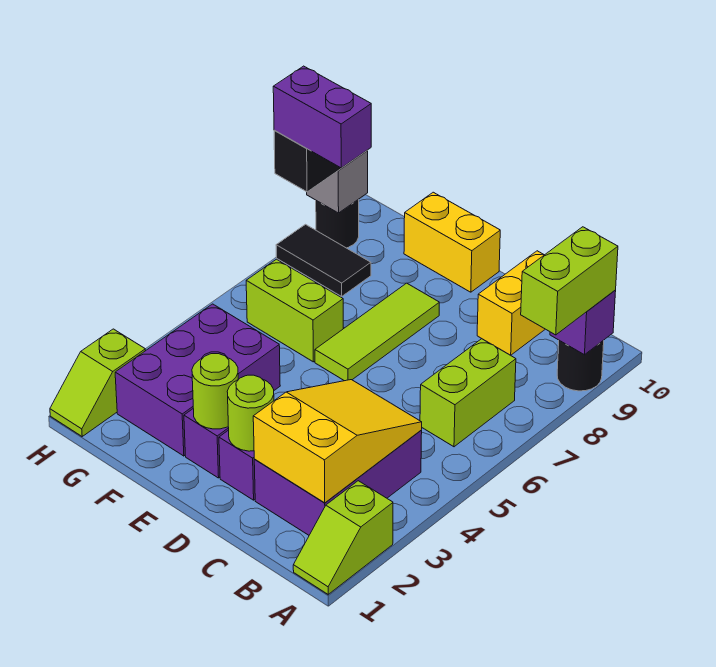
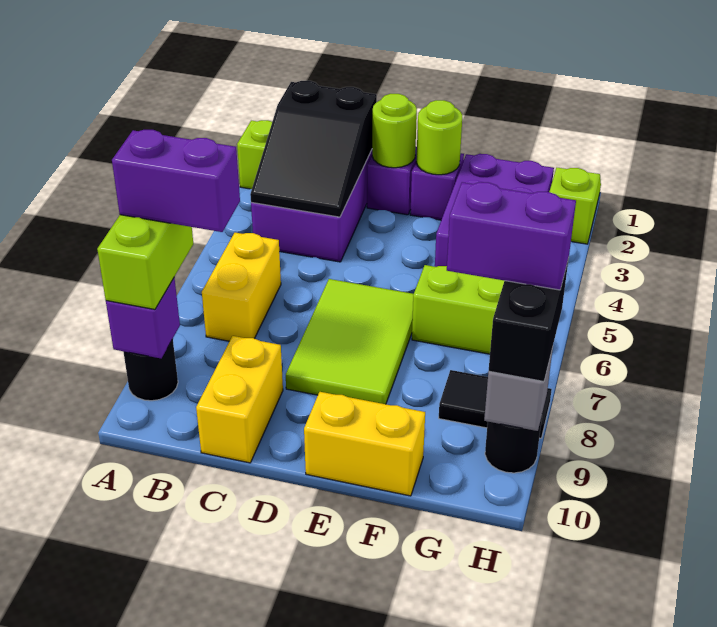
none -> purple 1x2 brick [112,130,240,232]
yellow 2x3 slope [253,380,422,503] -> black 2x3 slope [250,81,377,217]
lime 1x2 brick [420,339,516,447] -> yellow 1x2 brick [202,233,281,341]
lime 1x3 tile [315,283,439,381] -> lime 2x3 tile [286,279,414,404]

